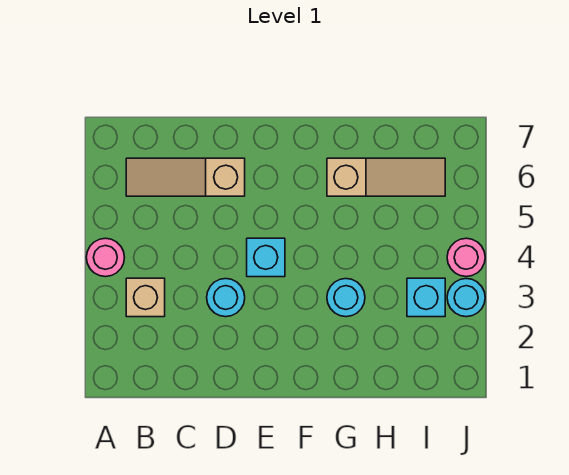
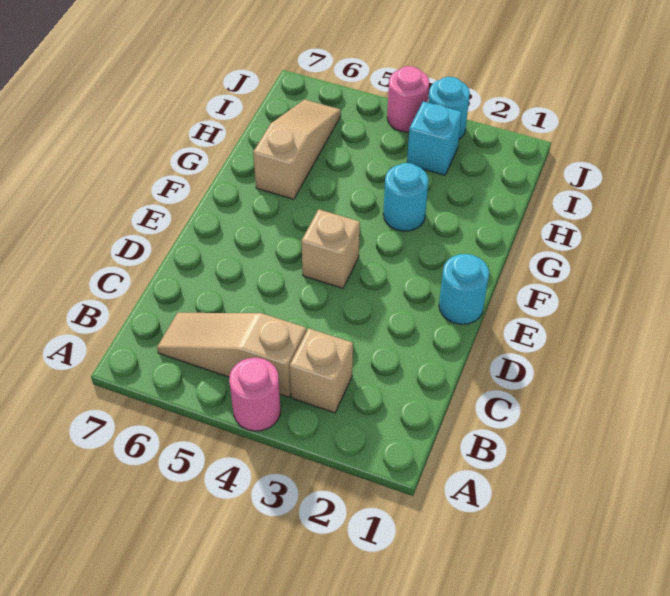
tan 1x3 slope [126,158,245,196] -> tan 1x3 slope turned to [157,313,306,397]
cyan 1x1 round brick [207,279,245,317] -> cyan 1x1 round brick moved to [439,254,489,324]
cyan 1x1 brick [247,238,285,277] -> tan 1x1 brick [301,209,360,288]

